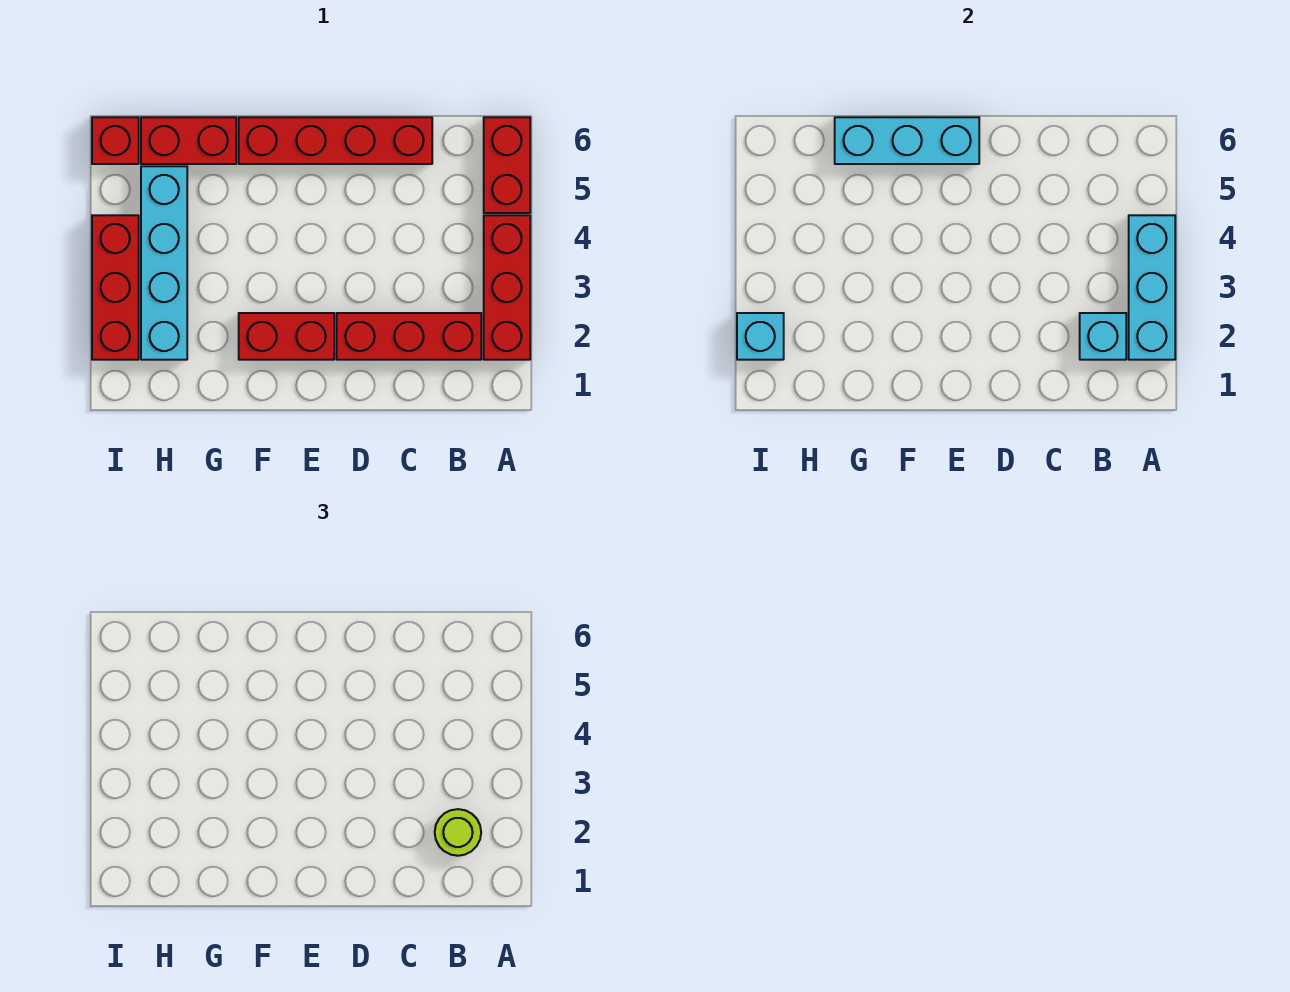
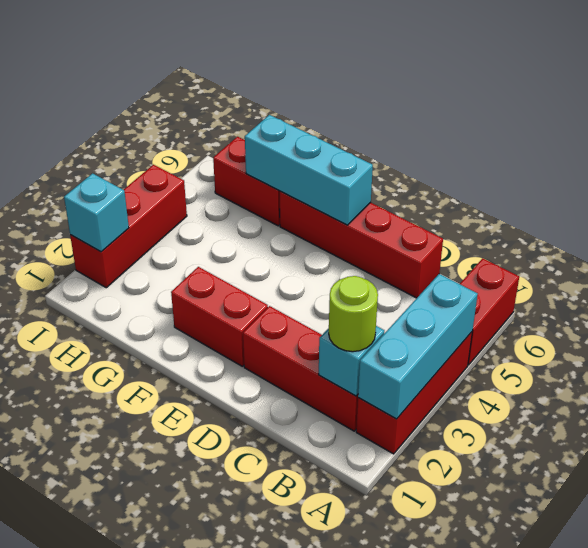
cyan 1x4 brick [141,166,187,360] -> none
red 1x1 brick [92,117,139,164] -> none

